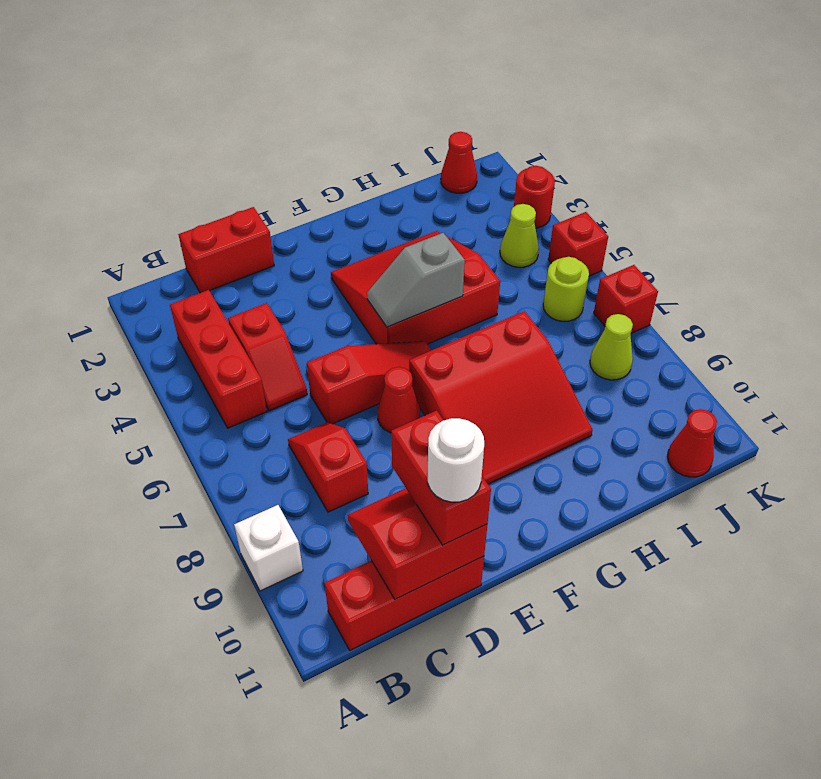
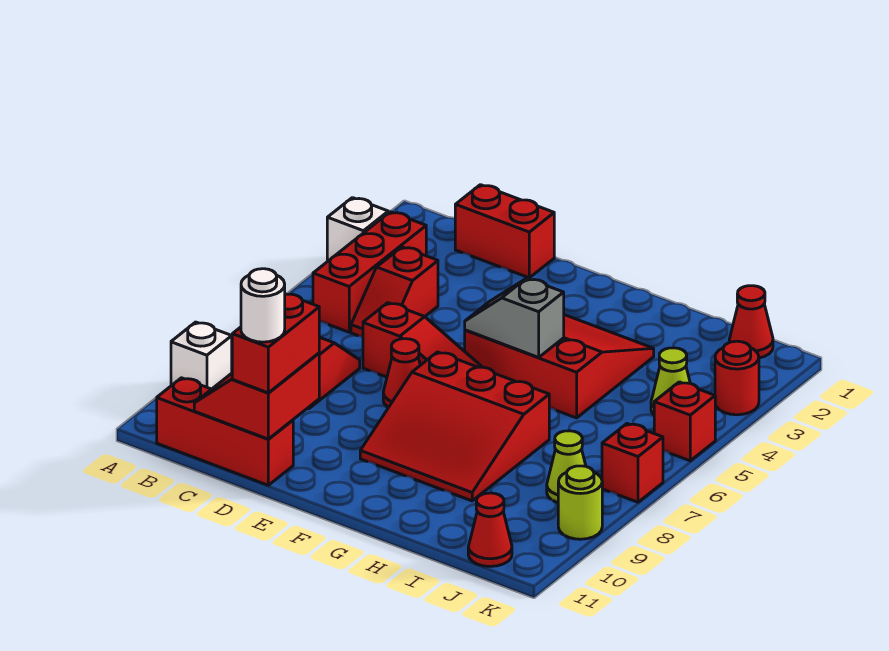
none -> white 1x1 brick [327,198,388,262]
red 2x2 slope [348,488,487,599] -> red 2x2 slope turned to [194,353,319,439]
lime 1x1 round brick [543,257,589,321] -> lime 1x1 round brick moved to [558,466,602,539]

